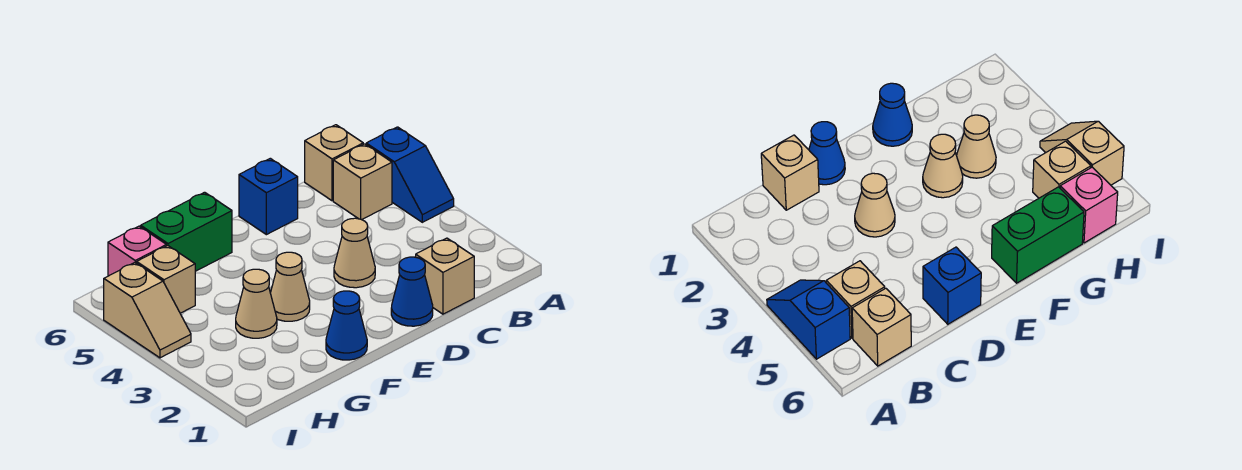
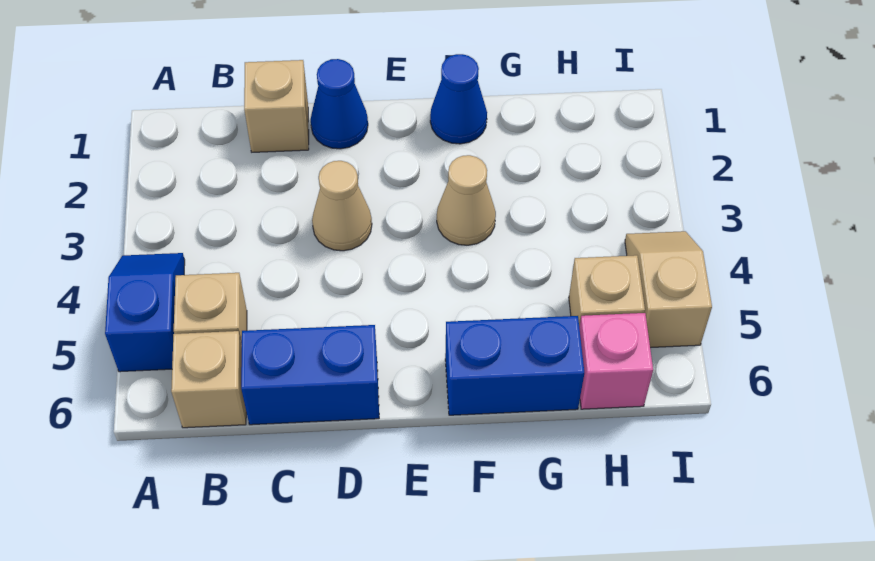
blue 1x1 brick [239,158,298,235] -> blue 1x2 brick [241,325,379,425]
green 1x2 brick [141,192,232,271] -> blue 1x2 brick [445,316,584,415]
tan 1x1 cone [236,269,277,338] -> none

